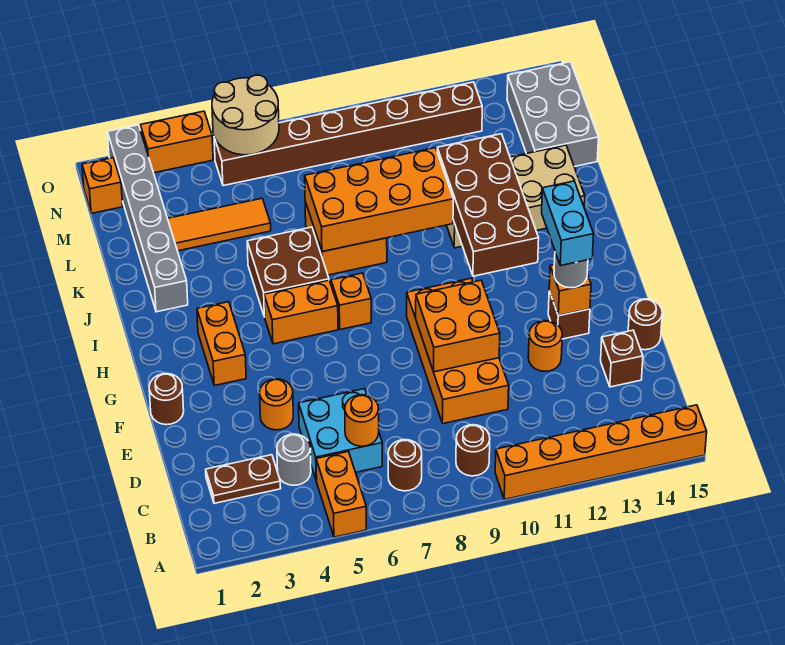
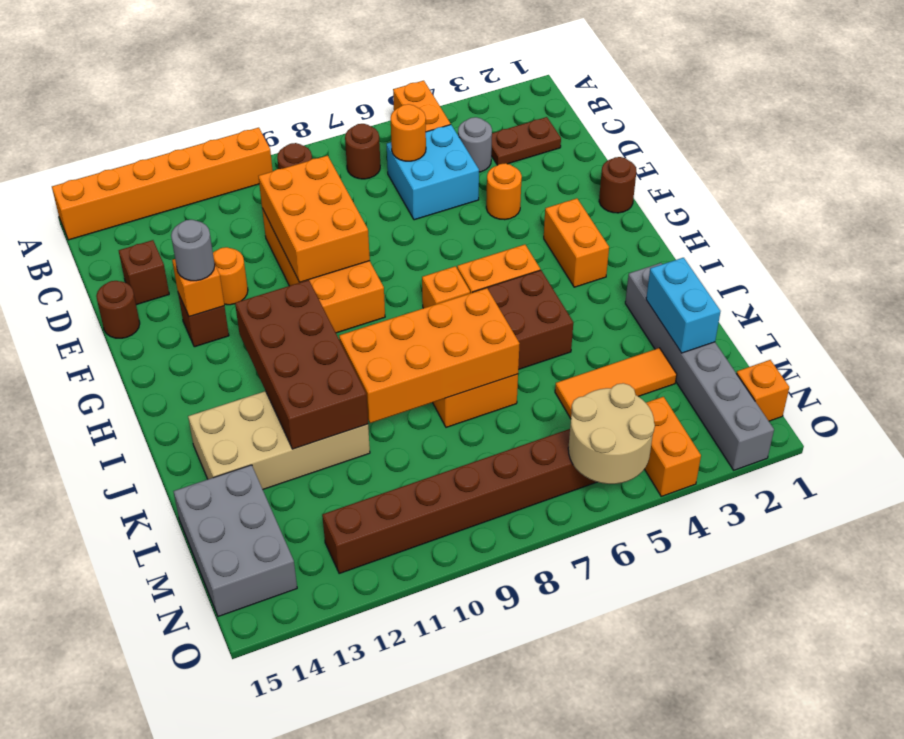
orange 2x2 brick [416,280,500,372] -> orange 2x3 brick [259,156,370,282]
cyan 1x2 brick [542,181,594,266] -> cyan 1x2 brick moved to [646,258,721,353]
orange 1x2 brick [140,111,213,173] -> orange 1x2 brick turned to [645,397,701,496]

